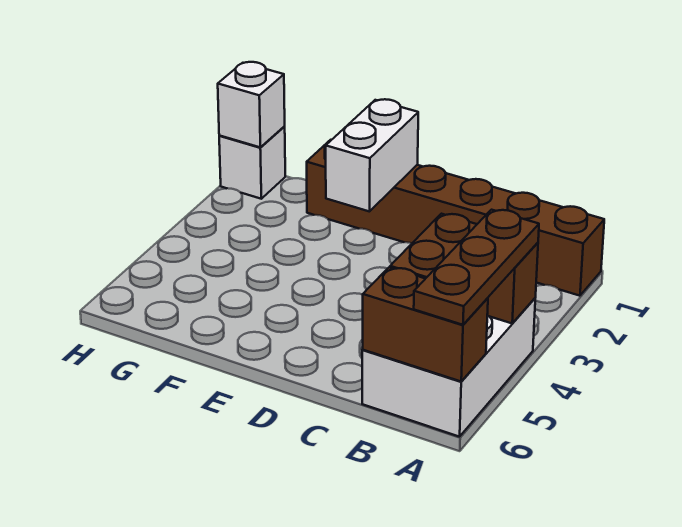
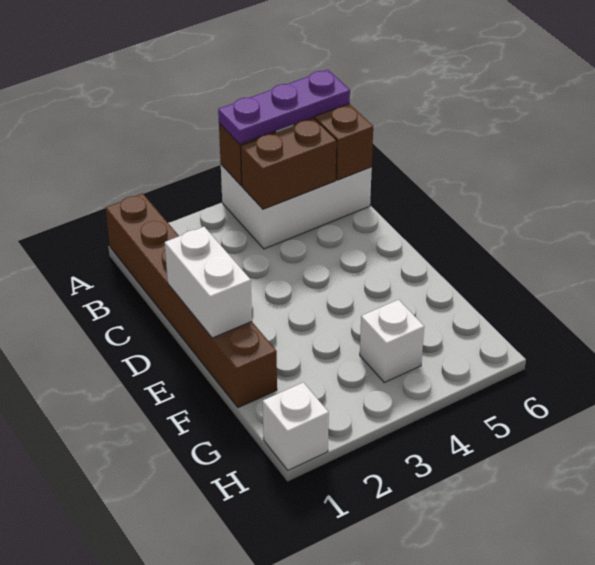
brown 1x3 plate [414,210,539,325] -> purple 1x3 plate [218,70,350,144]
white 1x2 brick [326,99,418,212] -> white 1x2 brick turned to [165,227,252,338]
white 1x1 brick [218,62,285,147] -> white 1x1 brick moved to [360,300,424,383]

